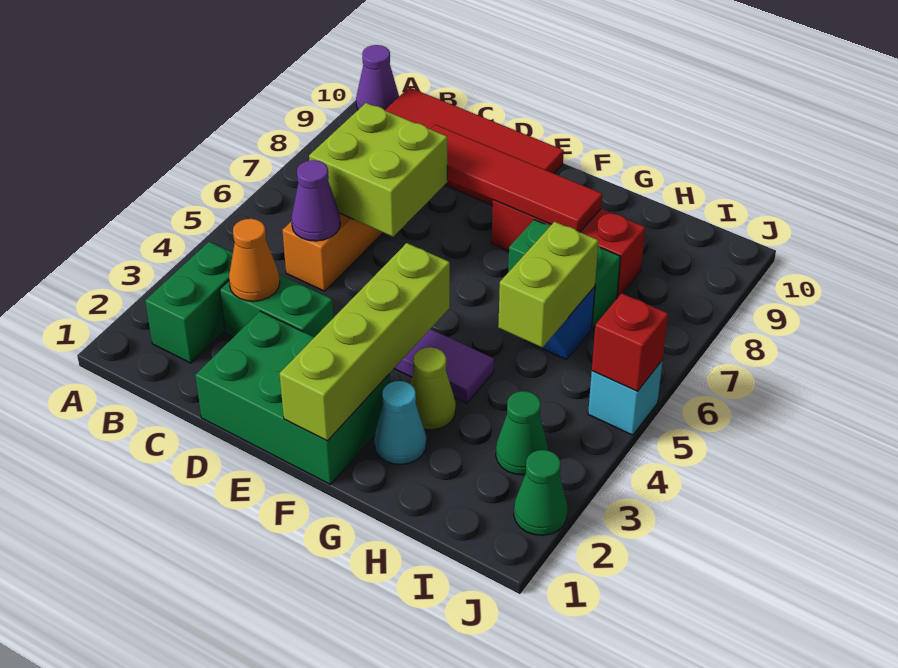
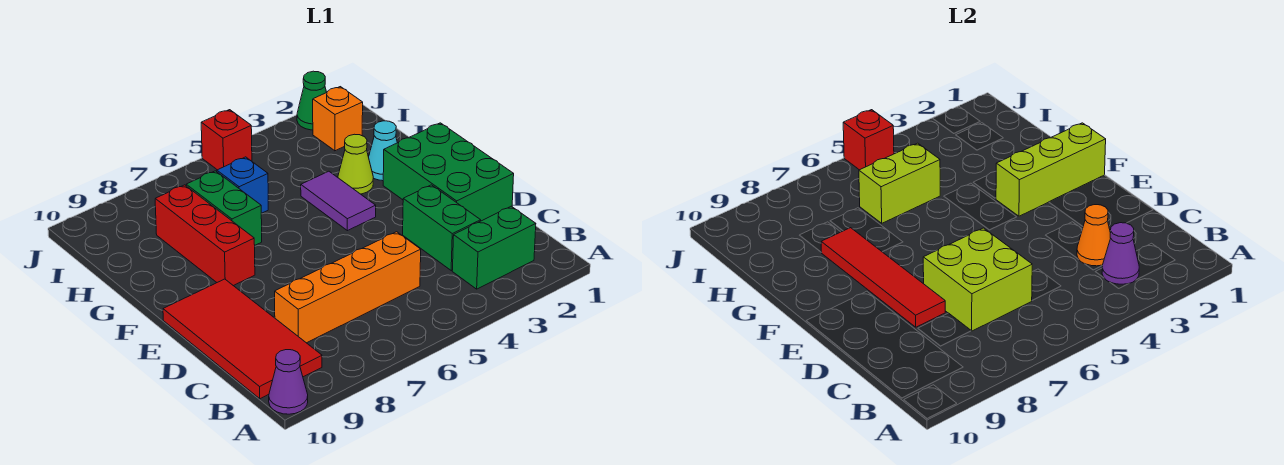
purple 1x1 cone [291,160,340,241] -> purple 1x1 cone moved to [1102,223,1139,284]
lime 1x4 brick [280,243,450,441] -> lime 1x3 brick [996,123,1106,216]
none -> orange 1x1 brick [313,87,363,151]
green 1x1 cone [496,391,548,475] -> none
cyan 1x1 brick [588,360,663,435] -> red 1x1 brick [201,110,252,170]

